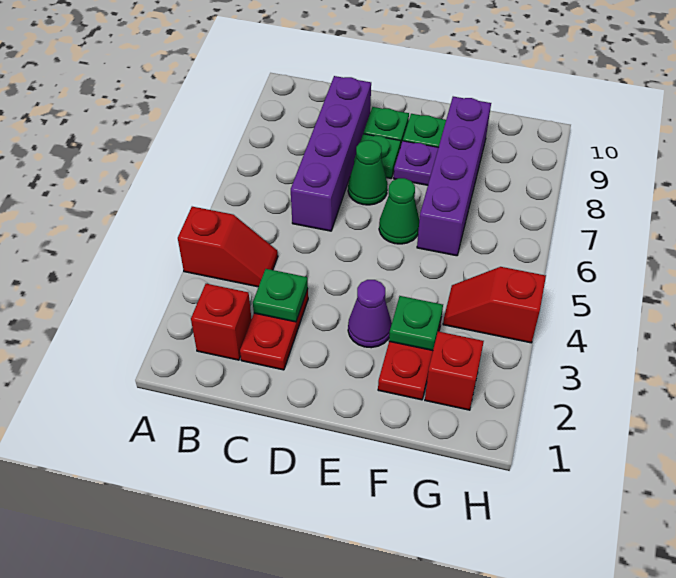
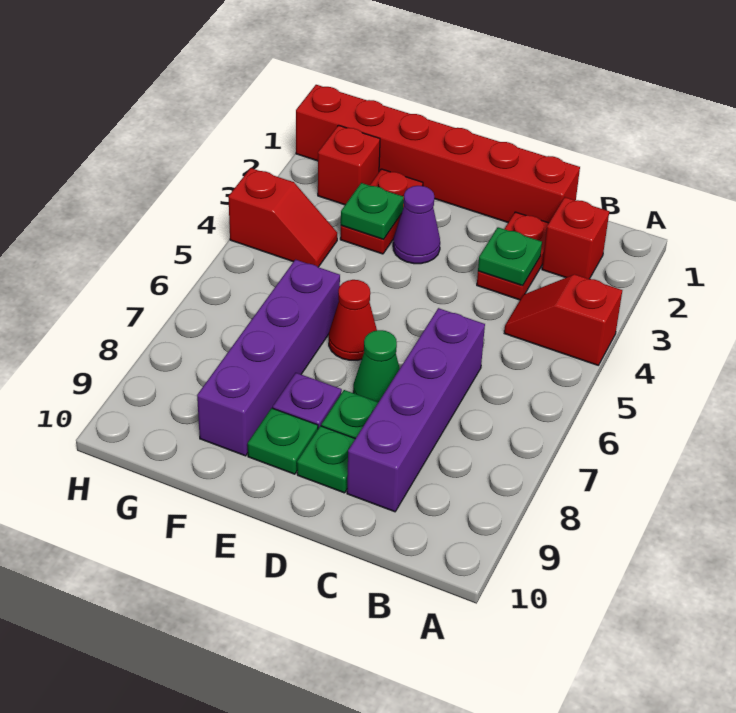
none -> red 1x6 brick [296,85,580,223]
green 1x1 cone [379,178,419,244] -> red 1x1 cone [329,280,377,360]

